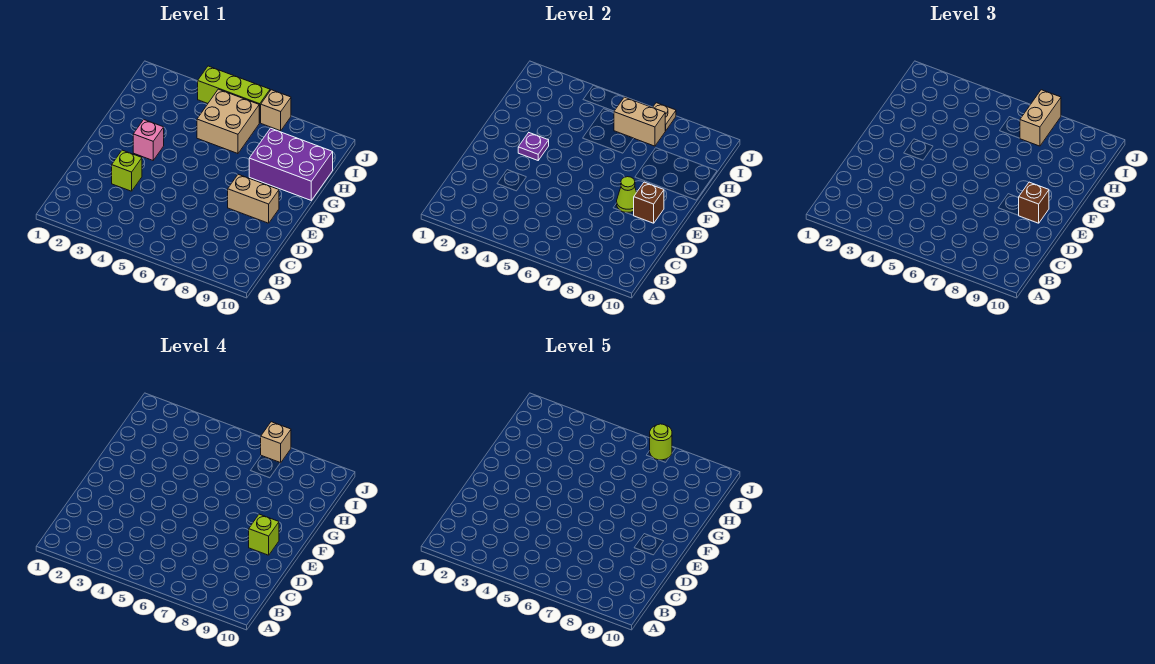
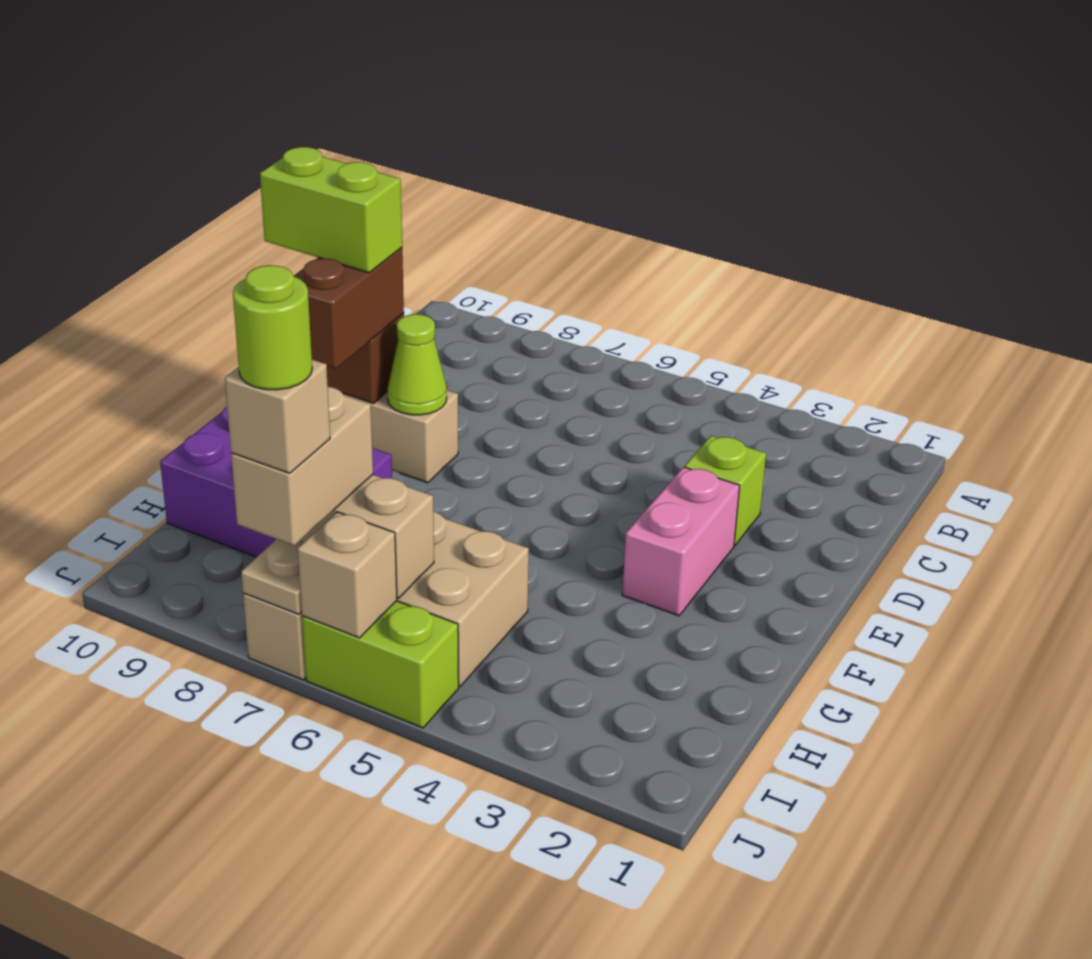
brown 1x1 brick [1019,182,1049,223] -> brown 1x2 brick [294,248,404,369]
lime 1x1 brick [249,514,279,555] -> lime 1x2 brick [260,147,402,273]
pink 1x1 brick [133,120,164,160] -> pink 1x2 brick [622,467,740,616]
purple 1x1 plate [518,133,549,160] -> none
lime 1x3 brick [198,66,270,123] -> lime 1x2 brick [302,601,459,728]
none -> tan 1x1 brick [298,512,397,638]

